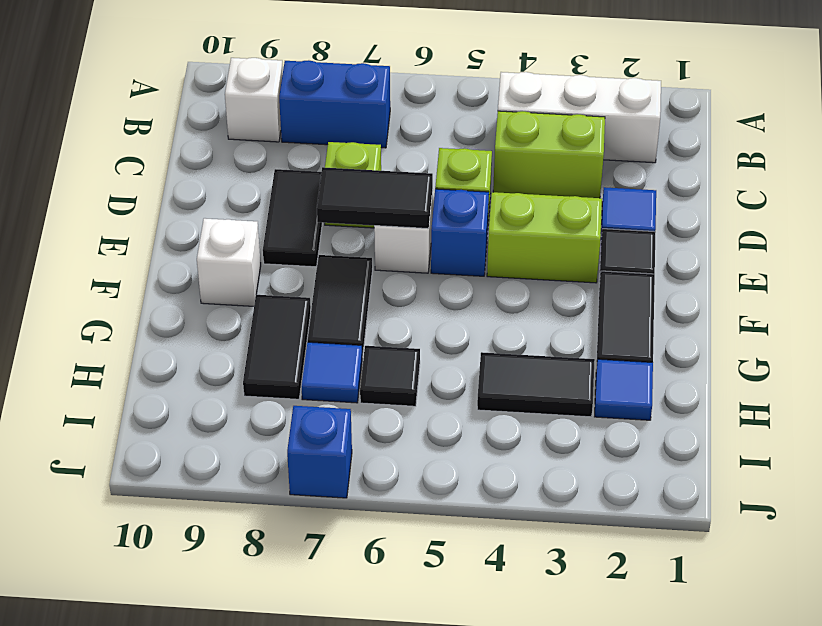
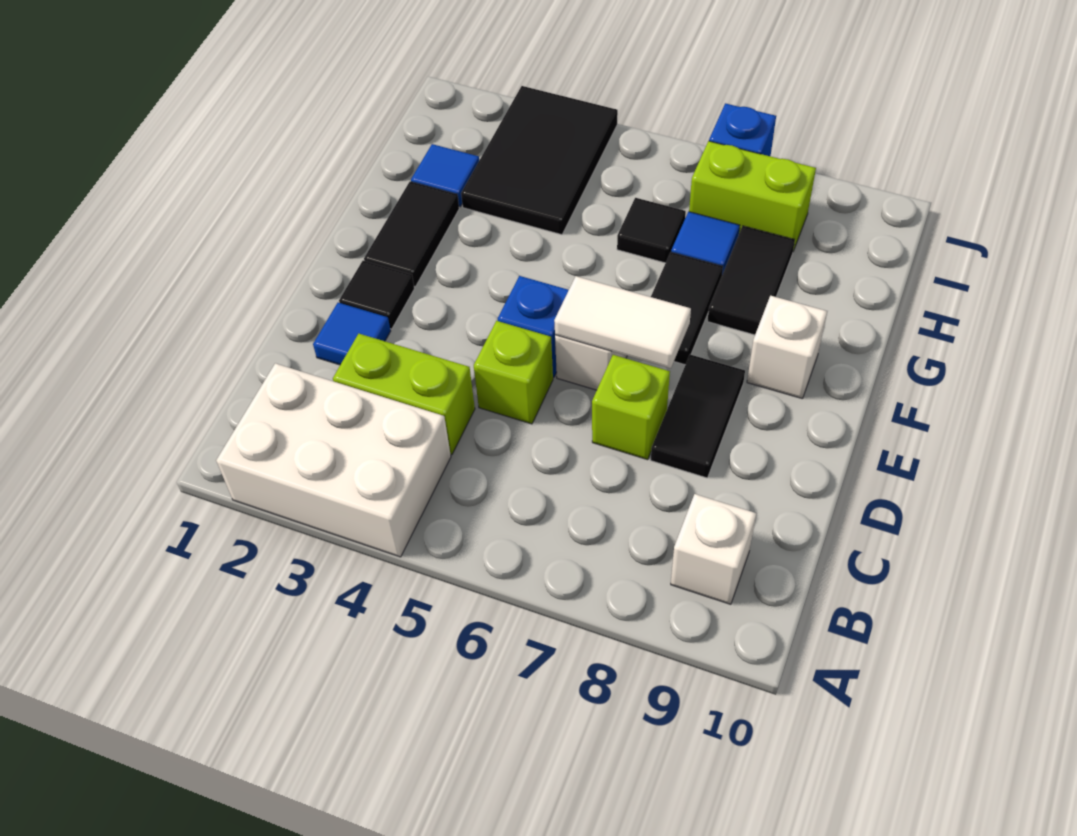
white 1x3 brick [498,72,661,163] -> white 2x3 brick [216,363,451,557]
blue 1x2 brick [279,60,390,148] -> none
lime 1x2 brick [487,192,602,283] -> lime 1x2 brick moved to [689,141,816,251]
black 1x2 tile [317,167,433,229] -> white 1x2 tile [554,276,691,368]
black 1x2 tile [477,352,595,417] -> black 2x3 tile [461,86,618,235]

